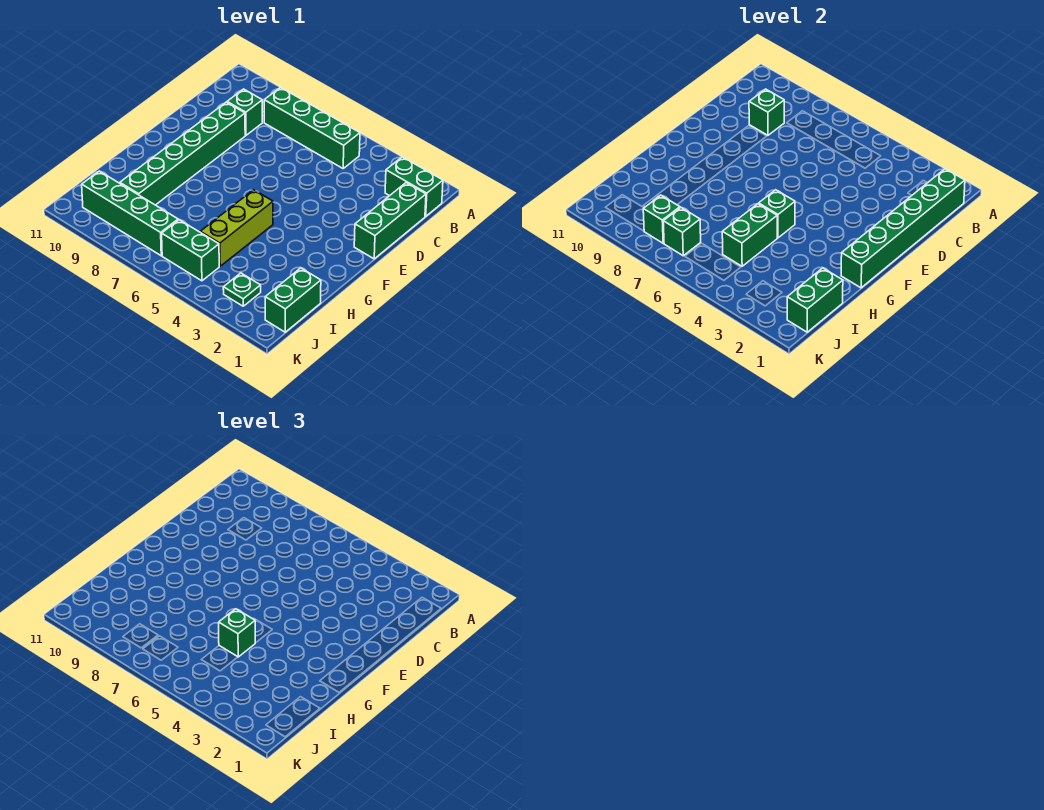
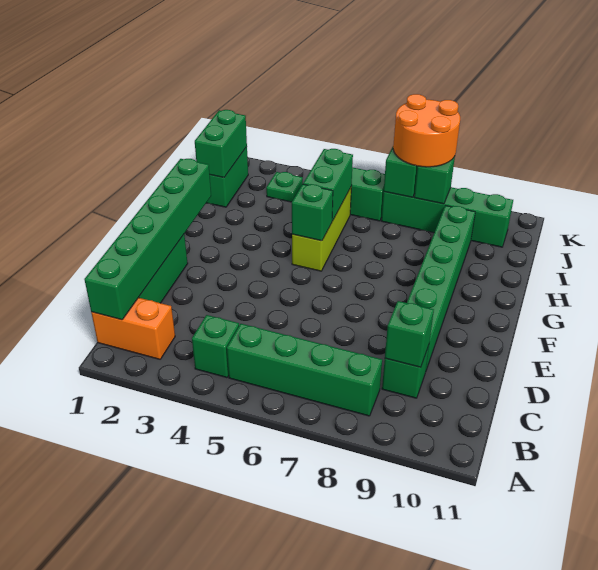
green 1x2 brick [385,157,443,216] -> orange 1x2 brick [91,298,175,359]
green 1x1 brick [219,609,255,657] -> green 1x1 brick moved to [192,315,239,378]
none -> orange 2x2 round brick [393,94,460,167]

